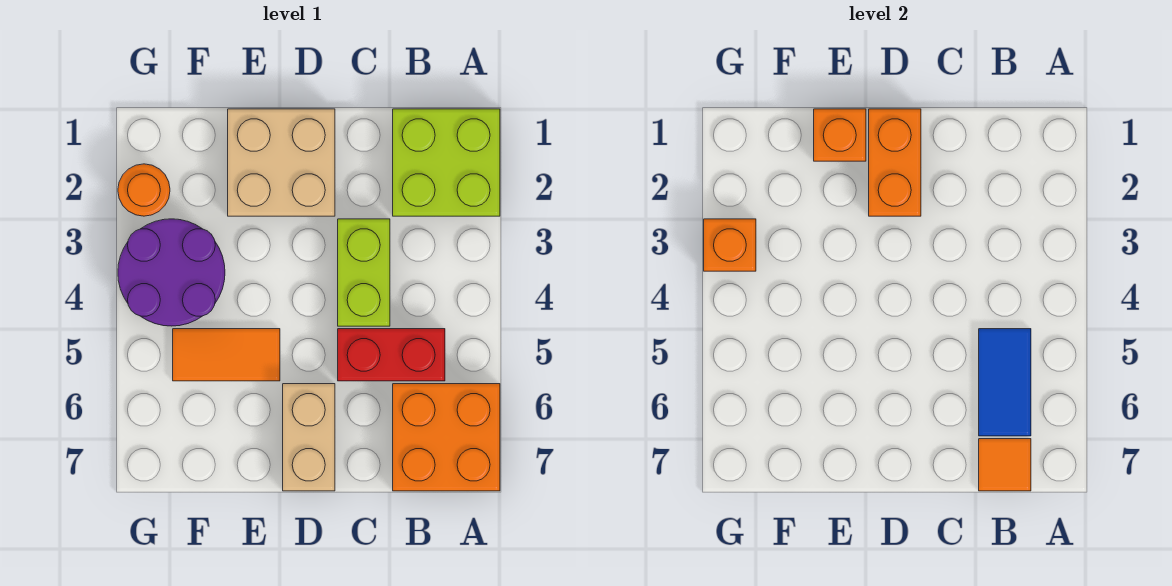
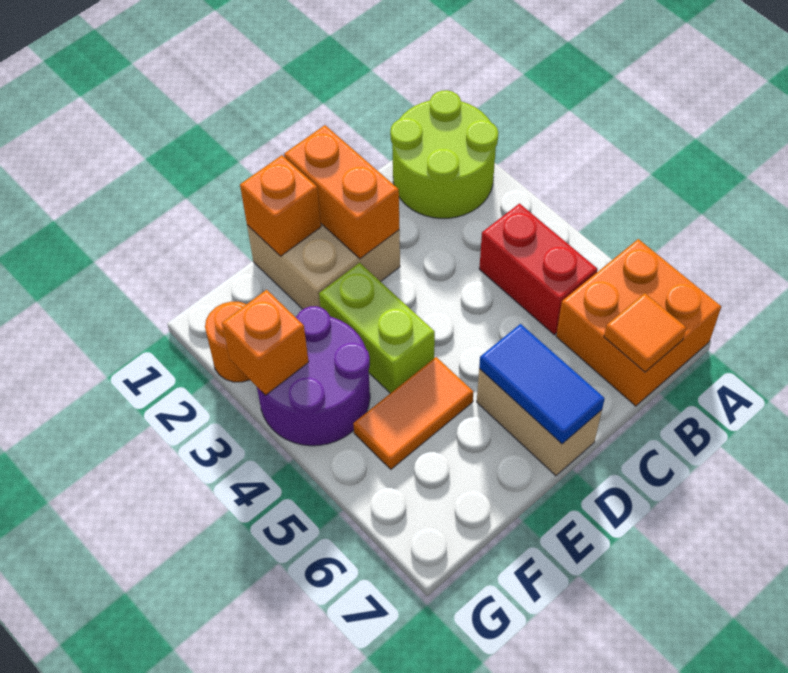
lime 2x2 brick [393,109,500,216] -> lime 2x2 round brick [390,90,498,218]
red 1x2 brick [338,329,445,381] -> red 1x2 brick turned to [479,204,598,335]
blue 1x2 tile [979,329,1031,436] -> blue 1x2 tile moved to [479,324,605,444]
lime 1x2 brick [338,219,390,326] -> lime 1x2 brick moved to [319,263,435,393]

